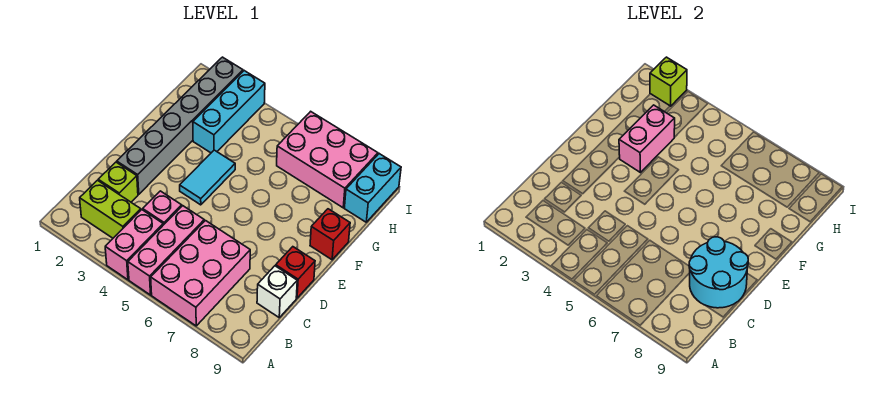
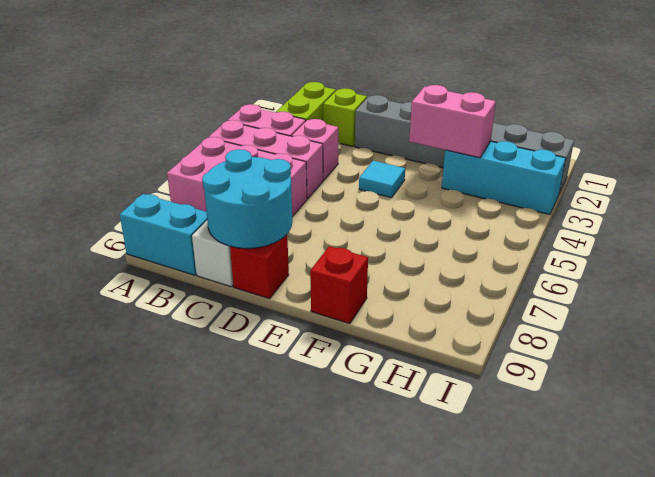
cyan 1x2 tile [180,150,235,205] -> cyan 1x1 tile [359,161,405,198]
pink 2x3 brick [277,112,378,208] -> none
cyan 1x2 brick [344,154,401,222] -> cyan 1x2 brick moved to [120,194,207,275]
lime 1x1 brick [650,57,687,106] -> none

